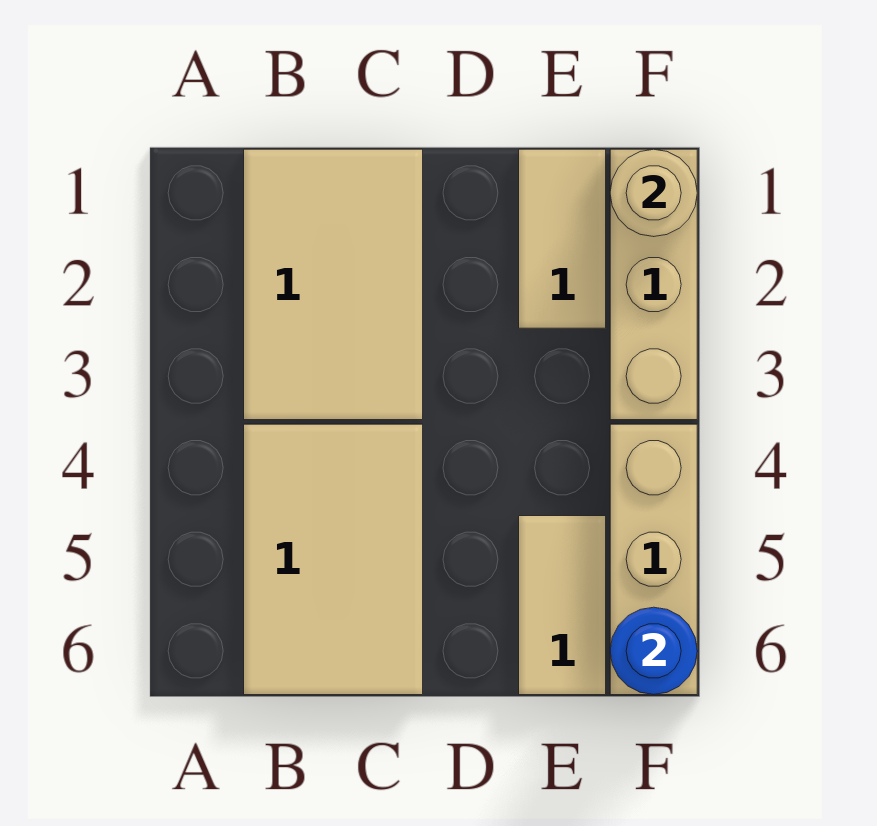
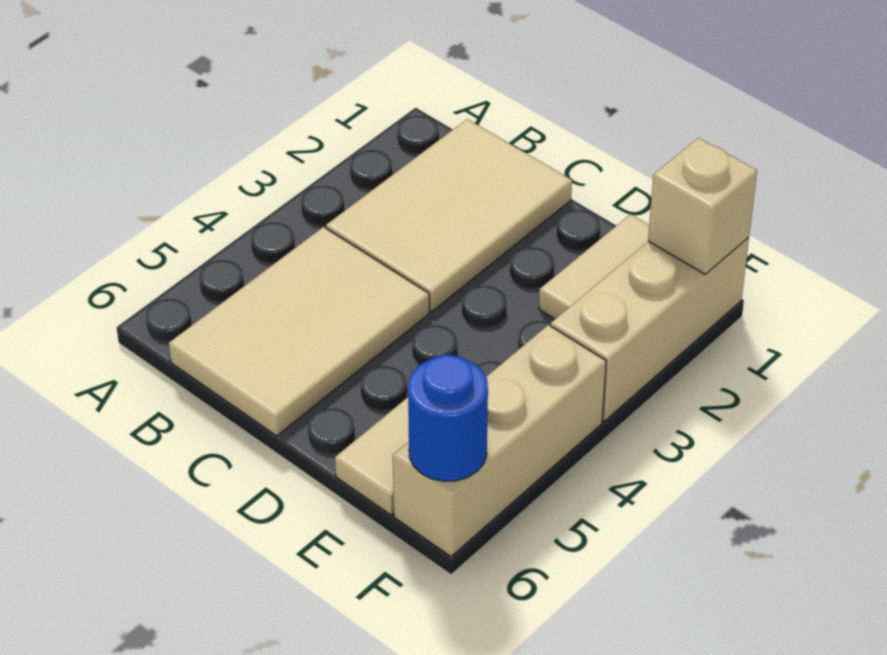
tan 1x1 round brick [610,149,697,237] -> tan 1x1 brick [648,138,757,274]

